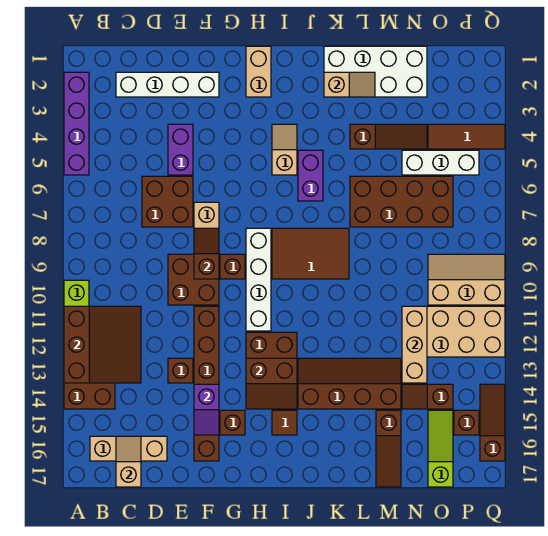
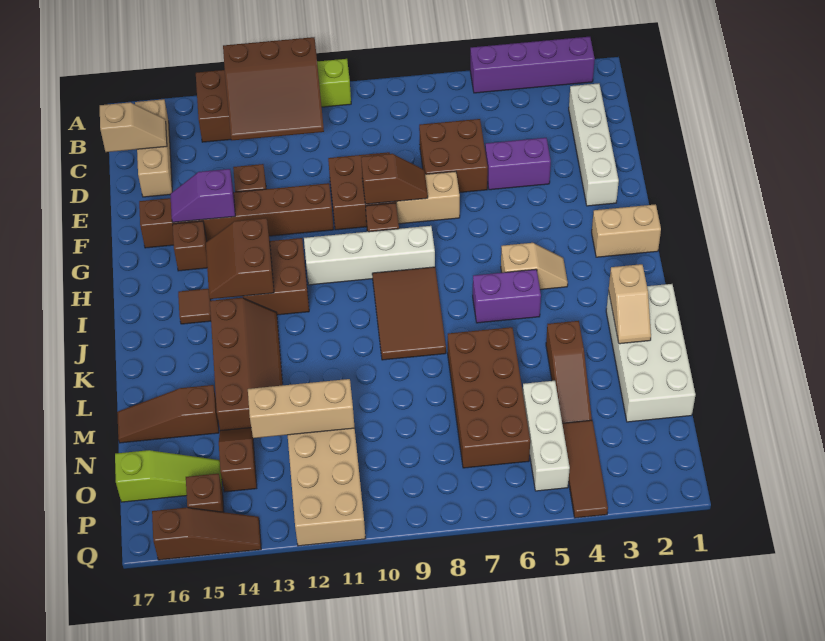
tan 2x3 slope [428,254,505,305] -> none

